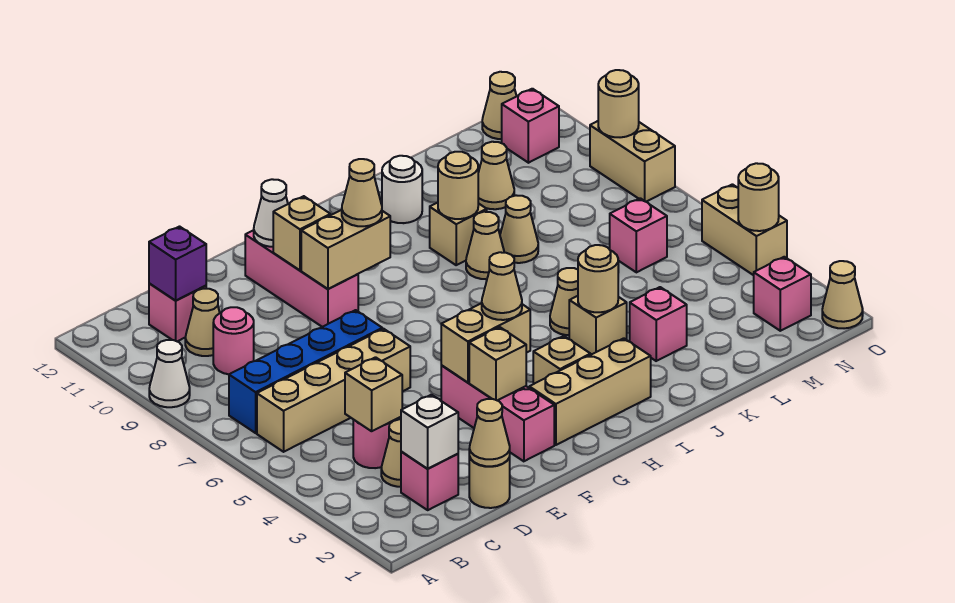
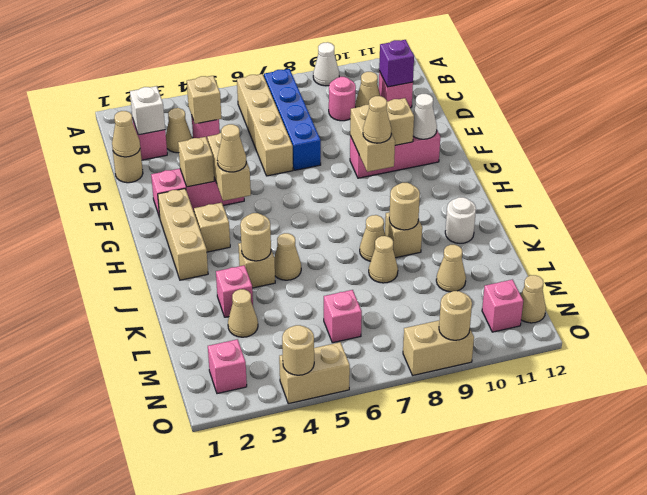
tan 1x1 cone [822,261,863,328] -> tan 1x1 cone moved to [228,289,258,337]

